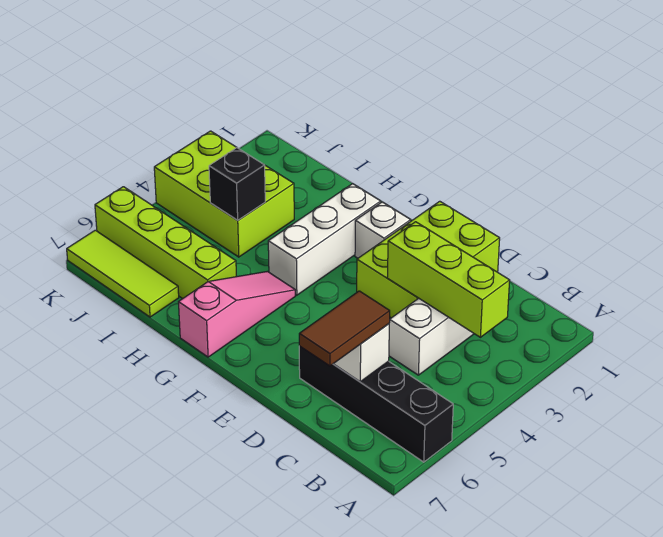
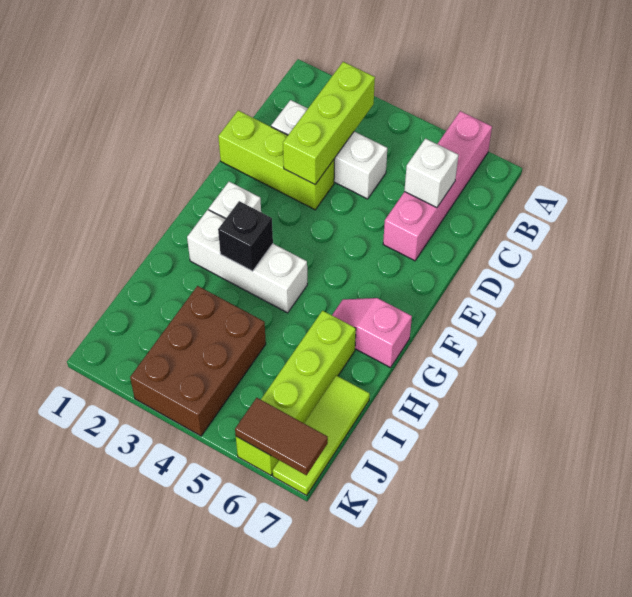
black 1x4 brick [299,346,453,462] -> pink 1x4 brick [383,111,492,261]
brown 1x2 tile [299,291,390,366] -> brown 1x2 tile moved to [235,398,328,475]
lime 2x3 brick [357,201,500,318] -> lime 1x3 brick [218,110,334,210]
pink 1x3 slope [179,271,295,357] -> pink 1x2 slope [332,298,412,368]
lime 2x3 brick [154,131,294,257] -> brown 2x3 brick [130,286,266,436]
black 1x1 brick [209,148,265,220] -> black 1x1 brick moved to [218,201,273,271]

